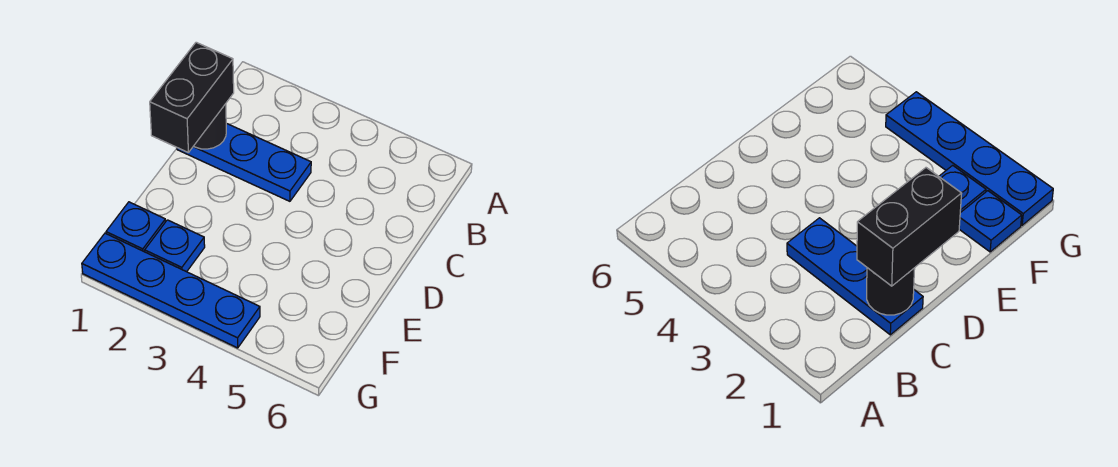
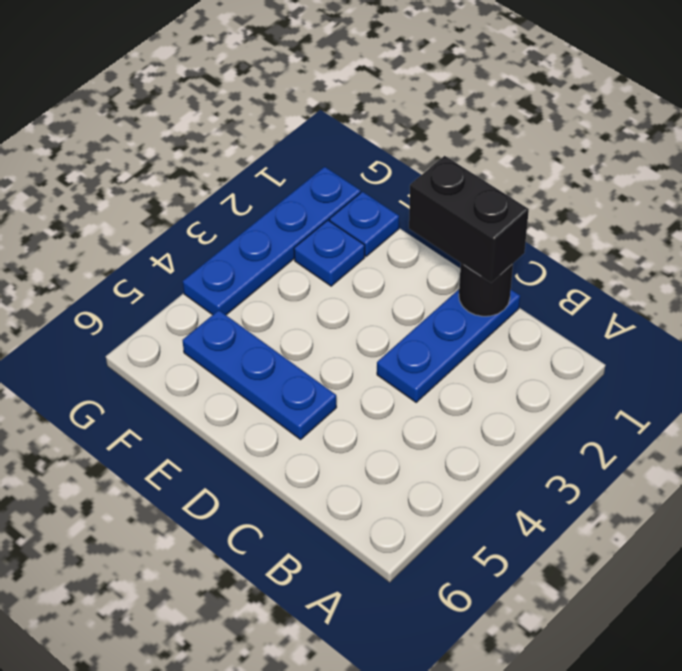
none -> blue 1x3 plate [182,310,336,439]

